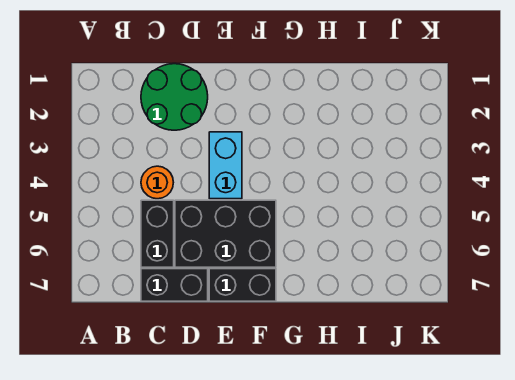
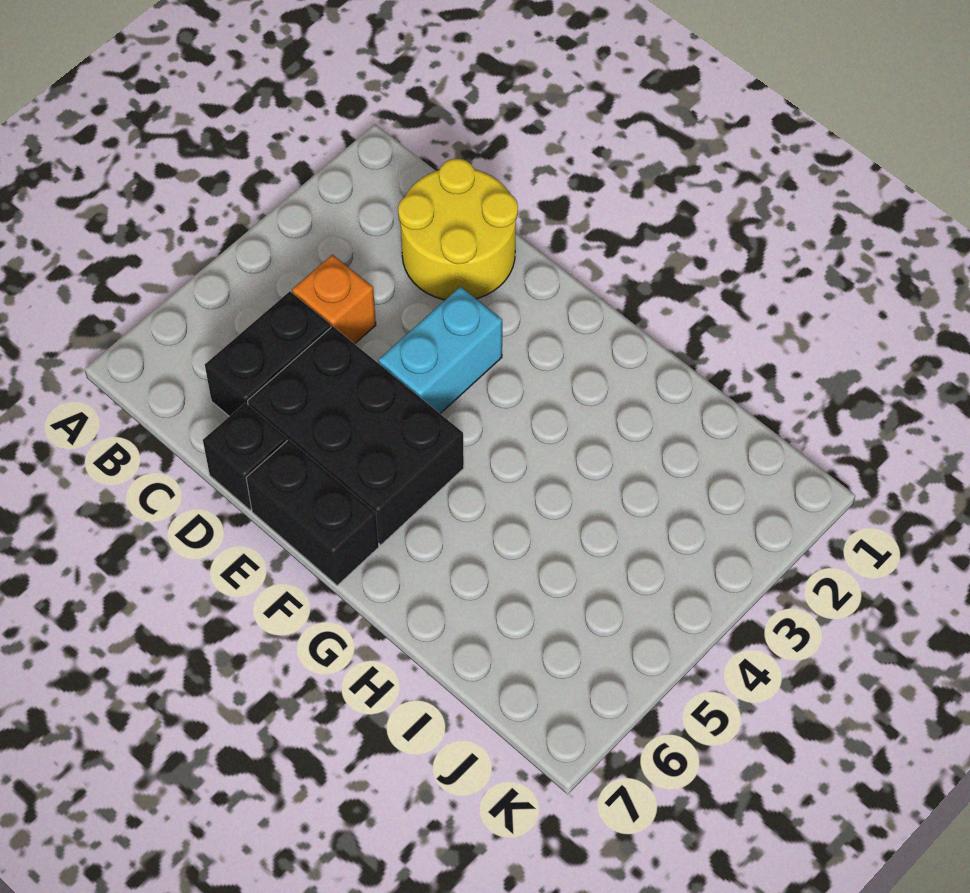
green 2x2 round brick [141,64,208,130] -> yellow 2x2 round brick [398,159,518,300]
orange 1x1 round brick [141,166,173,199] -> orange 1x1 brick [292,255,376,344]
black 1x2 brick [141,269,208,301] -> black 1x1 brick [203,403,287,510]

